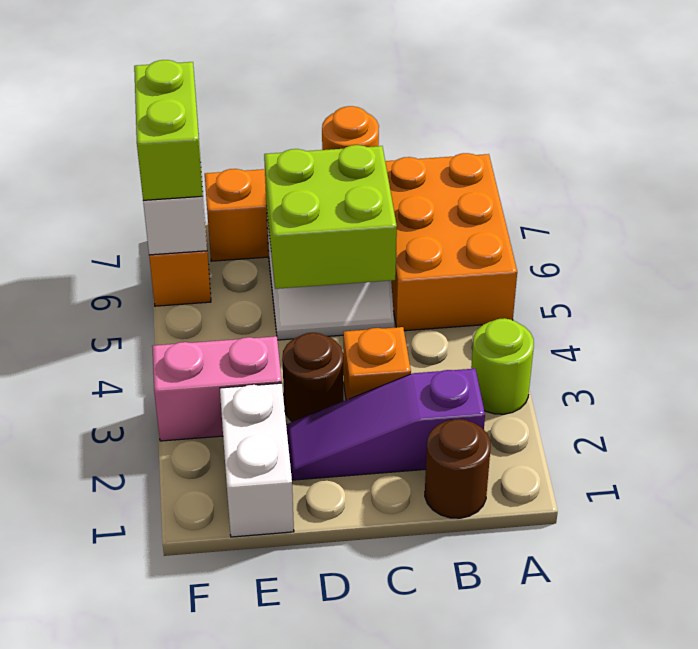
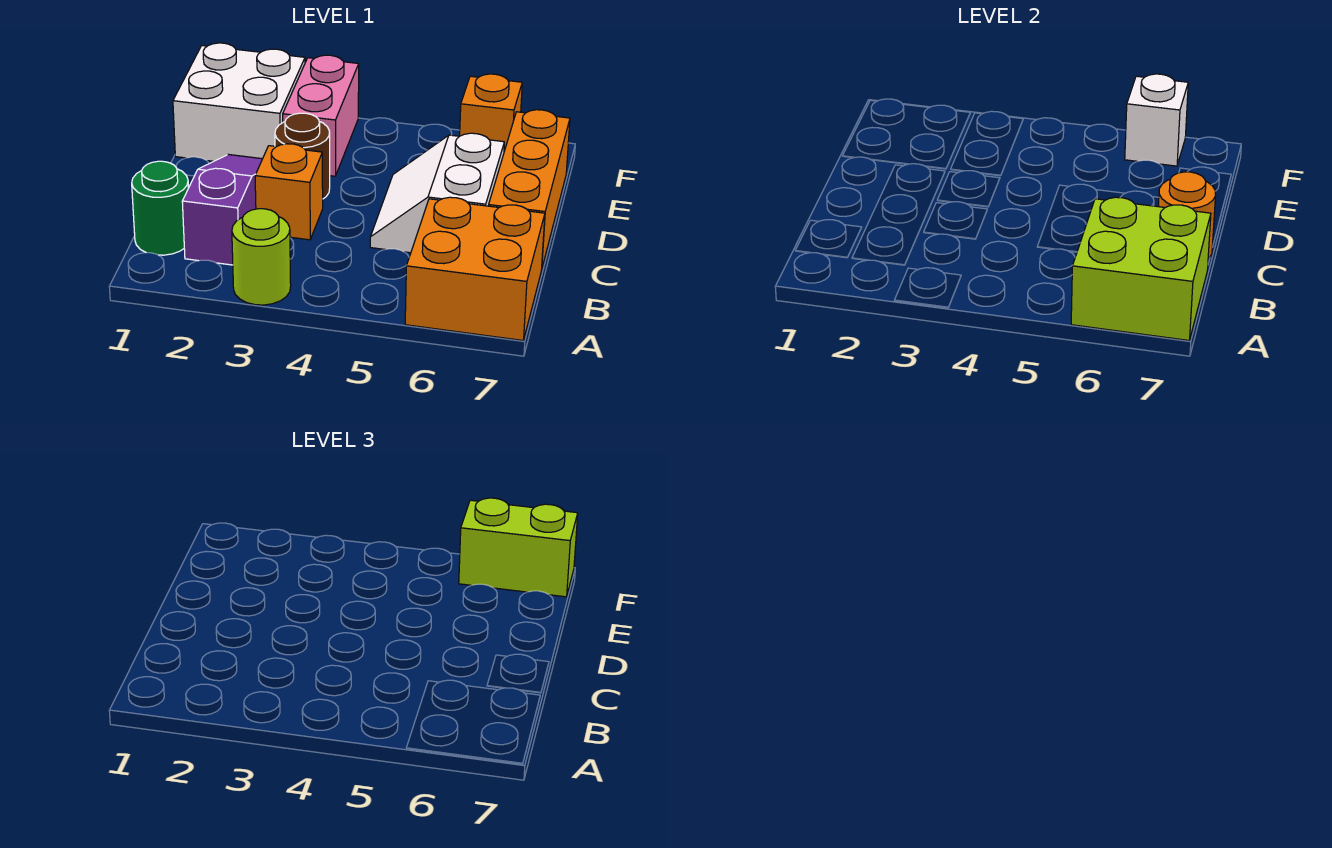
orange 2x3 brick [385,153,517,331] -> orange 2x2 brick [405,197,545,340]
brown 1x1 round brick [425,419,491,518] -> green 1x1 round brick [132,161,188,255]
lime 2x2 brick [264,145,397,289] -> lime 2x2 brick moved to [1071,197,1211,340]
white 1x2 brick [220,383,294,537] -> white 2x2 brick [173,43,305,161]

